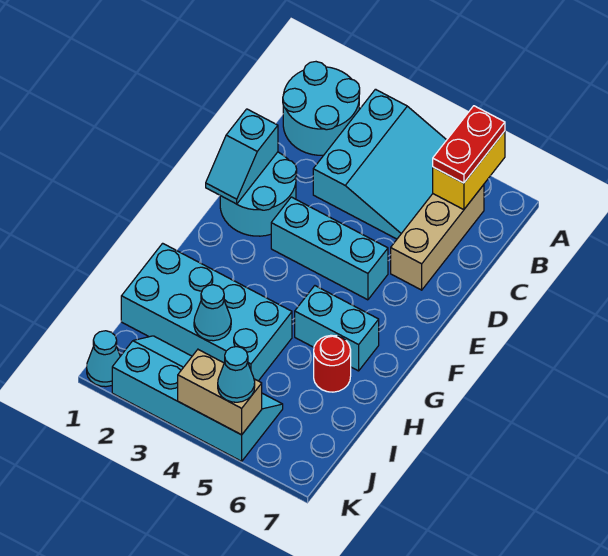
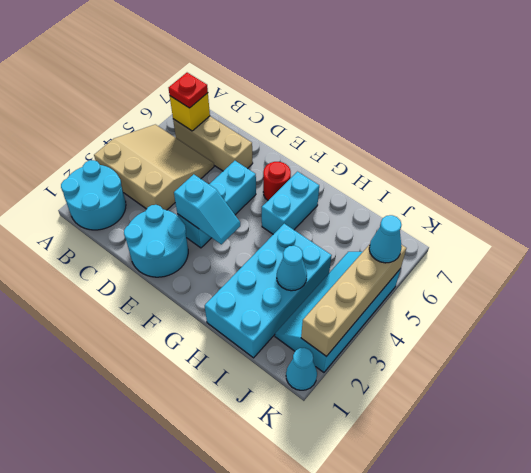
cyan 3x3 slope [313,89,446,239] -> tan 3x3 slope [94,124,214,210]
yellow 1x2 brick [433,131,505,210] -> yellow 1x1 brick [170,93,210,131]
red 1x2 plate [433,106,505,183] -> red 1x1 plate [169,73,208,108]
cyan 1x2 slope [206,109,278,204] -> cyan 1x2 slope moved to [174,174,240,244]
red 1x1 round brick [314,335,351,392] -> red 1x1 round brick moved to [263,162,291,200]
tan 1x2 brick [178,350,262,435] -> tan 1x4 brick [301,244,406,357]

